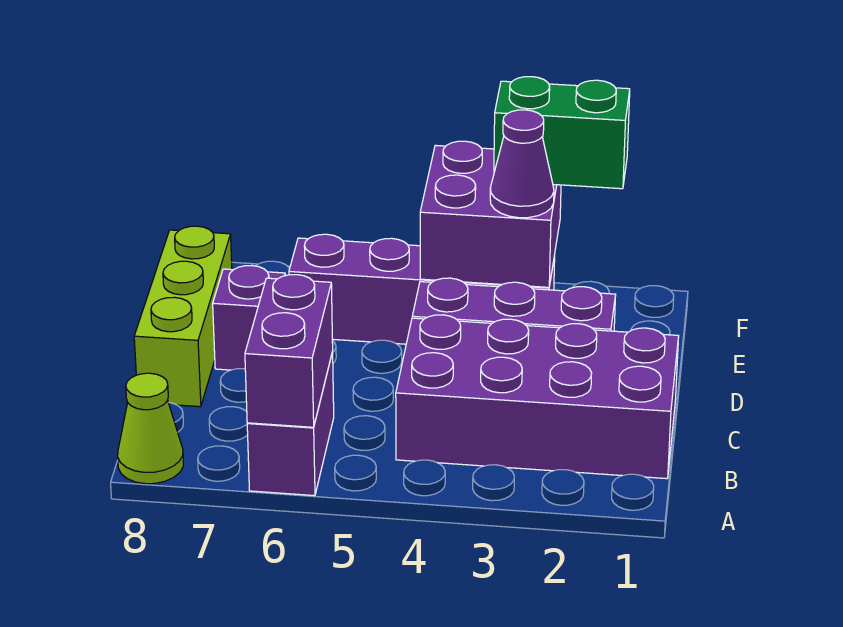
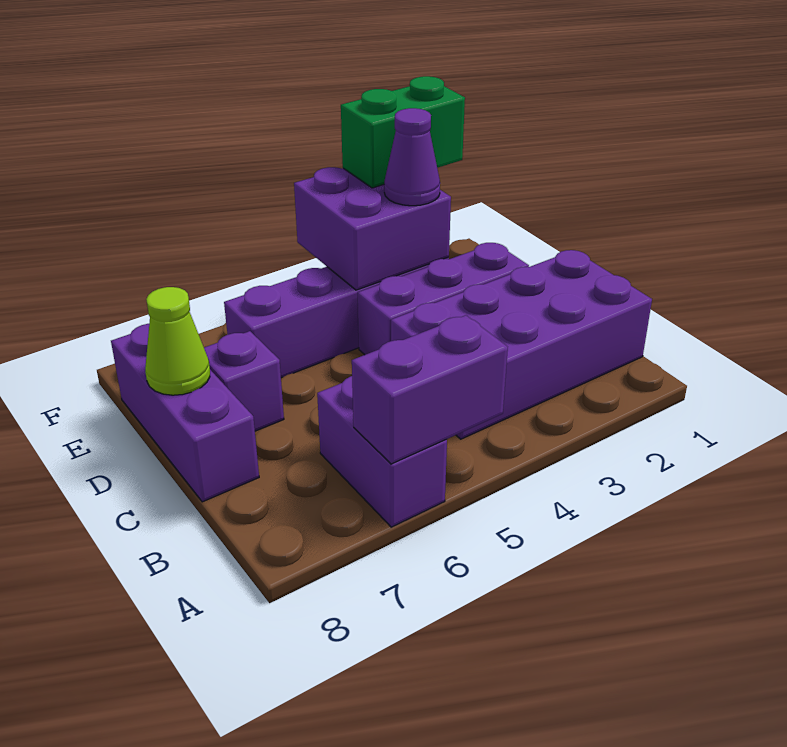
purple 1x2 brick [245,275,333,427] -> purple 1x2 brick turned to [352,315,508,464]
lime 1x1 cone [118,373,183,484] -> lime 1x1 cone moved to [145,287,210,395]
lime 1x3 brick [134,226,232,407] -> purple 1x3 brick [111,324,259,502]

